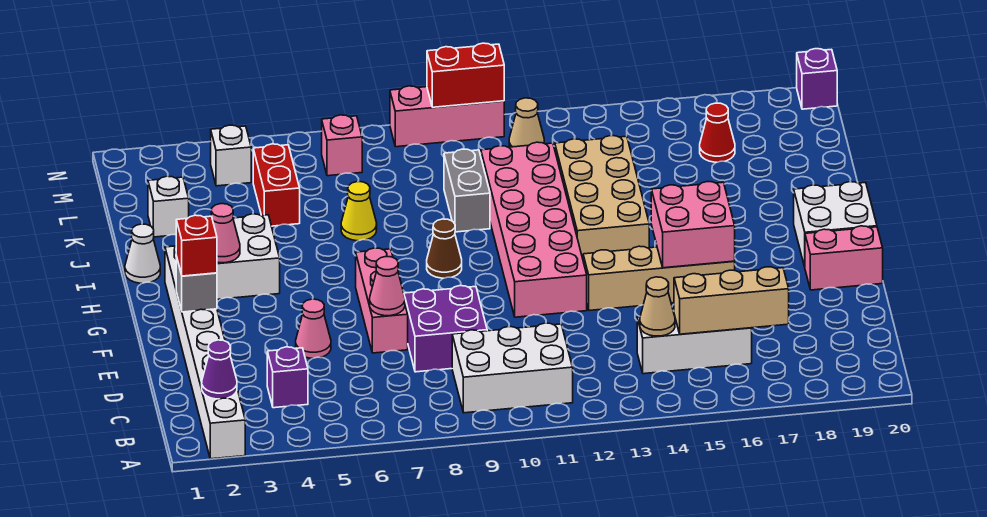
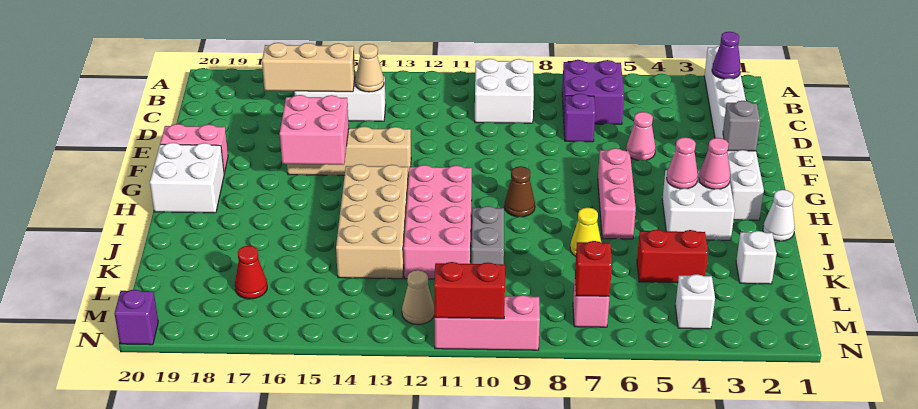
white 2x3 brick [452,323,573,413] -> white 2x2 brick [475,59,534,123]
purple 1x1 brick [267,347,308,408] -> purple 1x1 brick moved to [564,94,595,142]
purple 2x2 brick [404,286,487,372] -> purple 2x2 brick moved to [562,60,624,124]
pink 1x3 brick [356,248,408,353] -> pink 1x3 brick moved to [598,148,636,239]
pink 1x1 cone [370,257,405,316] -> pink 1x1 cone moved to [667,137,698,189]
red 1x1 brick [176,215,217,276] -> red 1x1 brick moved to [575,241,612,296]
pink 2x6 brick [481,142,587,317] -> pink 2x4 brick [404,165,472,279]
red 1x2 brick [253,144,300,226] -> red 1x2 brick turned to [637,230,708,283]

